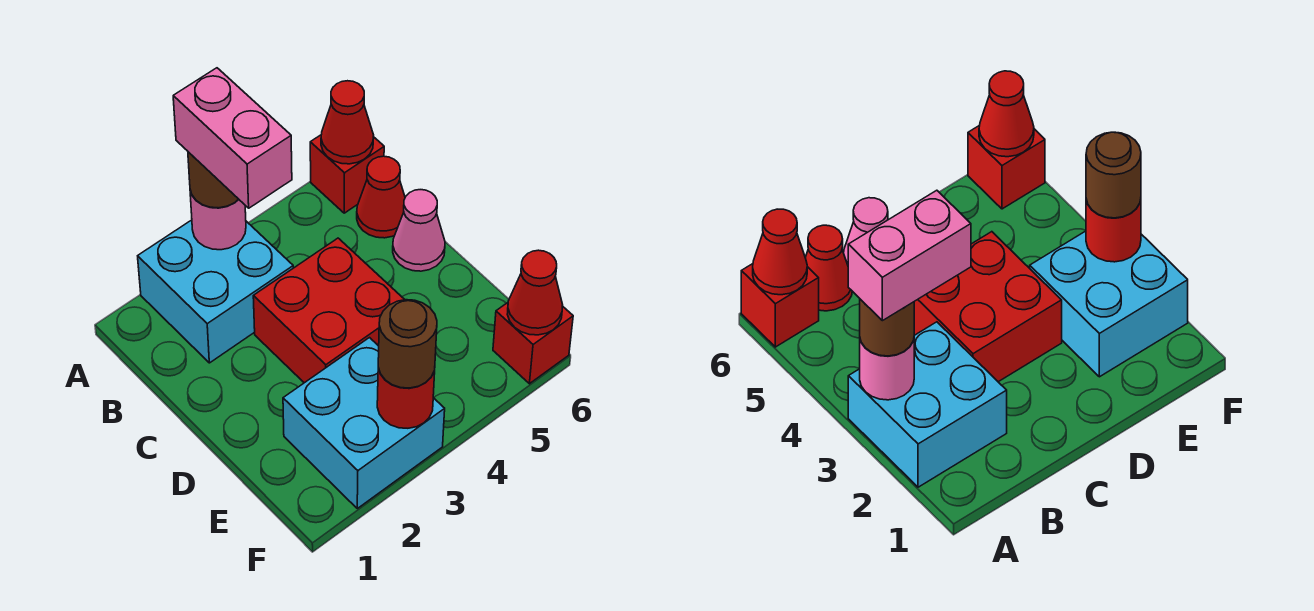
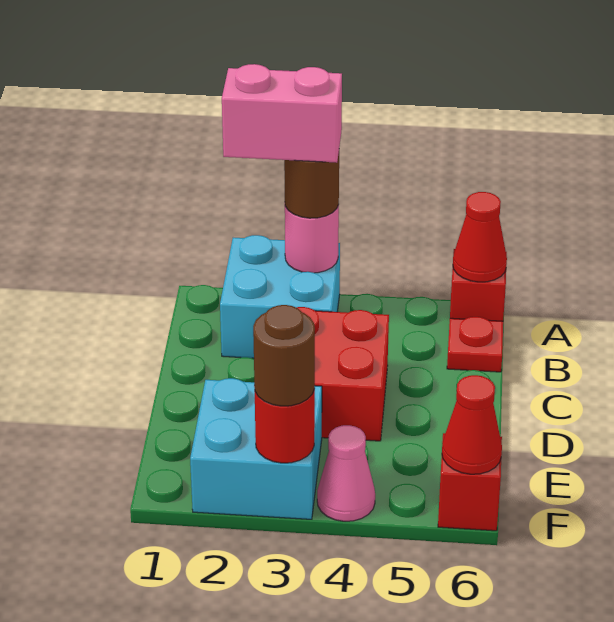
pink 1x2 brick [173,68,292,208] -> pink 1x2 brick turned to [222,64,342,163]
red 1x1 cone [357,156,405,238] -> red 1x1 plate [447,317,503,372]
pink 1x1 cone [393,190,445,271] -> pink 1x1 cone moved to [317,425,375,521]

